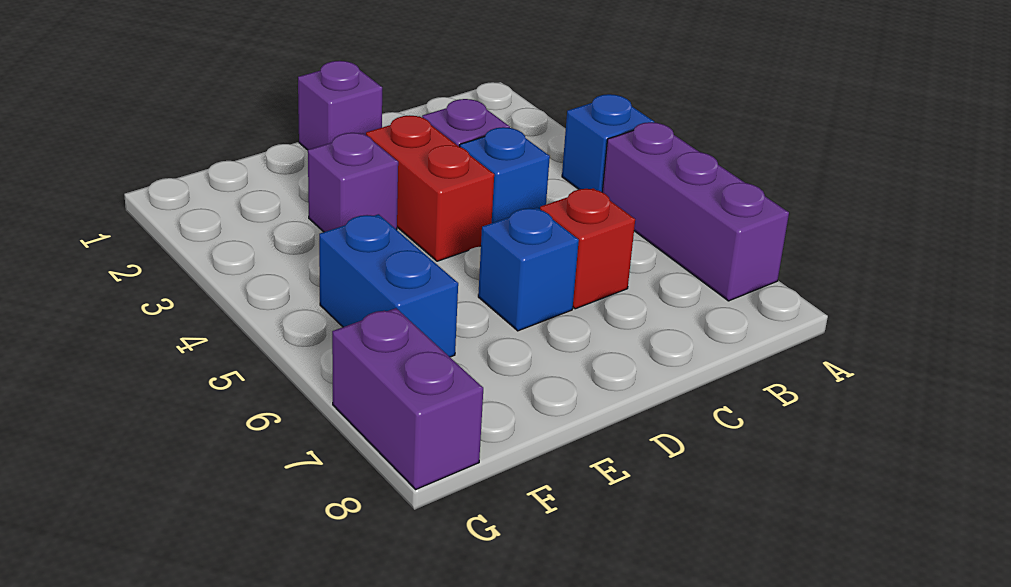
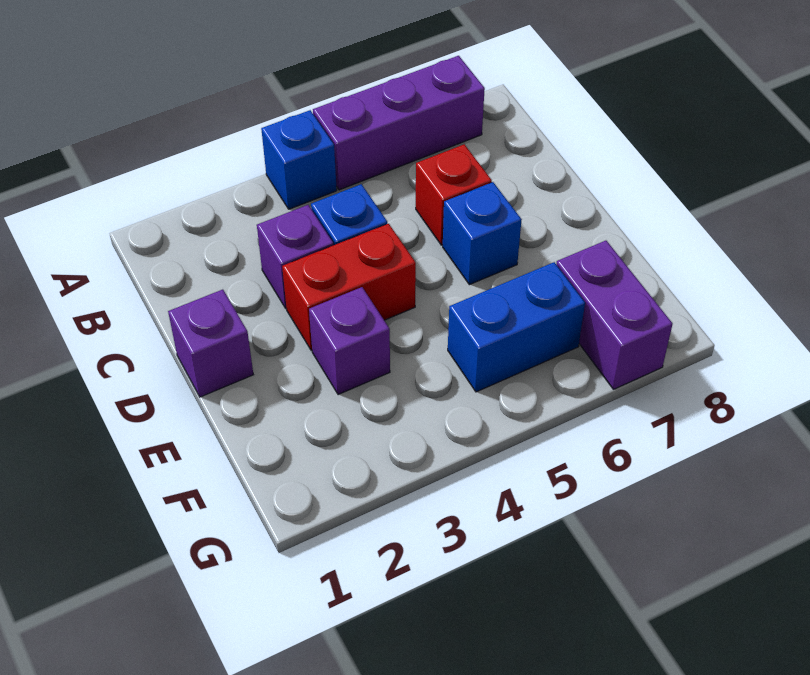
purple 1x2 brick [332,308,483,489] -> purple 1x2 brick turned to [556,241,672,389]

